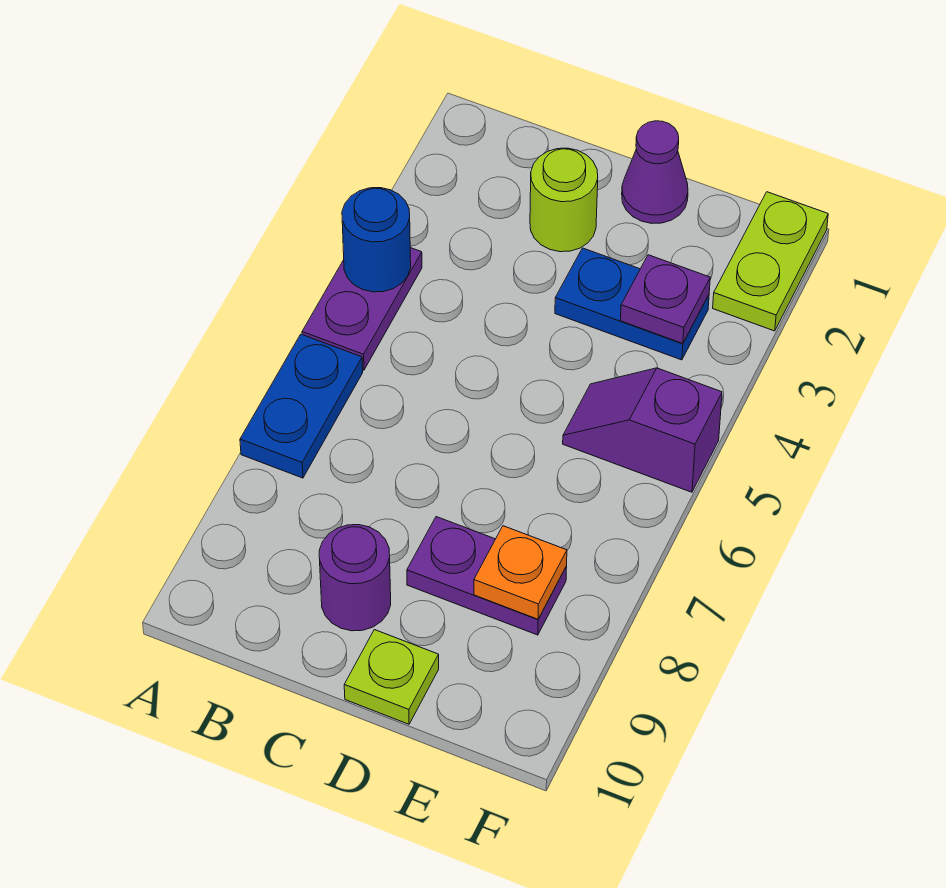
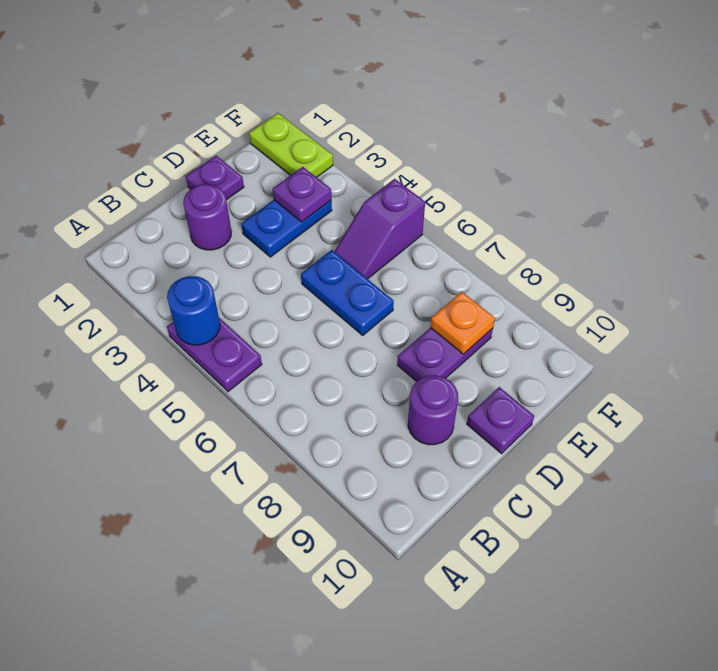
blue 1x2 plate [240,334,363,478] -> blue 1x2 plate moved to [301,250,394,335]
lime 1x1 round brick [530,148,598,252] -> purple 1x1 round brick [183,184,231,250]
purple 1x1 cone [622,121,688,223] -> purple 1x1 plate [186,155,244,200]
lime 1x1 plate [344,630,439,724] -> purple 1x1 plate [467,387,534,454]

